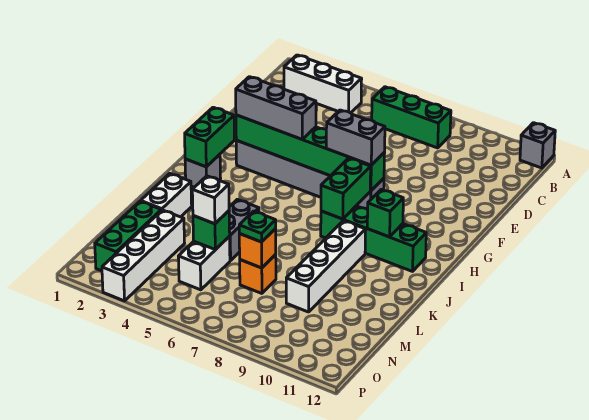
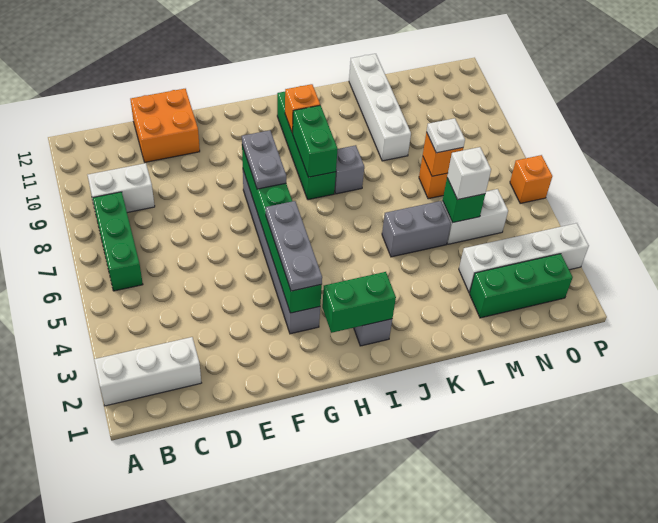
grey 1x1 brick [520,123,555,168] -> grey 1x1 brick moved to [335,145,364,194]
white 1x3 brick [284,55,362,113] -> white 1x3 brick turned to [94,337,201,406]
none -> orange 2x2 brick [130,89,200,162]
grey 1x3 brick [236,77,316,139] -> grey 1x3 plate [266,201,322,291]
grey 1x2 brick [326,110,385,165] -> grey 1x2 plate [242,130,286,189]
green 1x2 brick [321,158,371,219] -> green 1x2 brick turned to [293,105,338,177]
green 1x1 brick [367,190,403,237] -> orange 1x1 brick [285,84,320,133]
white 1x4 brick [286,221,366,312] -> white 1x4 brick turned to [349,54,411,161]
white 1x2 brick [141,174,192,217] -> white 1x2 brick moved to [88,163,155,213]
green 1x1 plate [239,211,276,242] -> white 1x1 plate [427,118,465,153]
none -> orange 1x1 brick [510,155,552,204]

